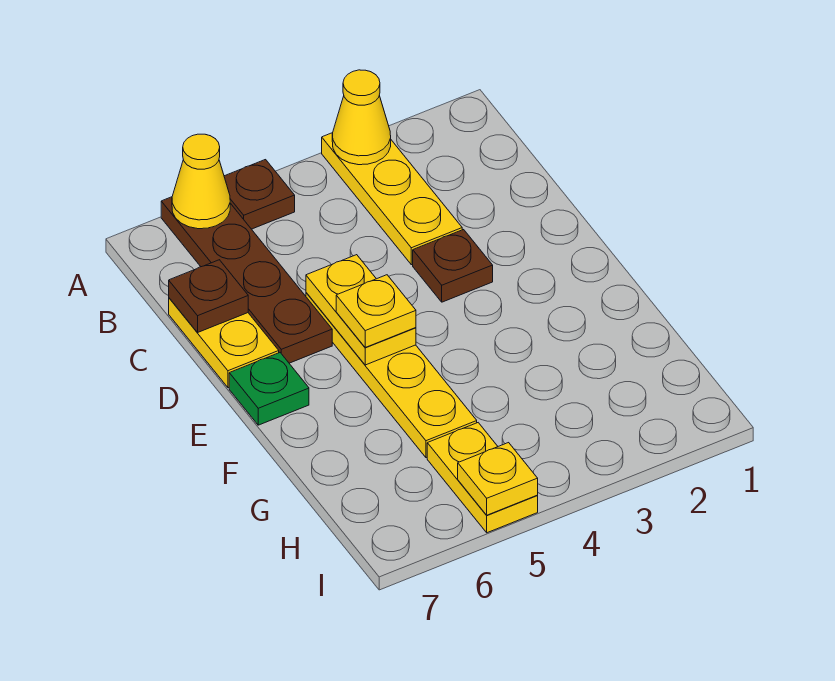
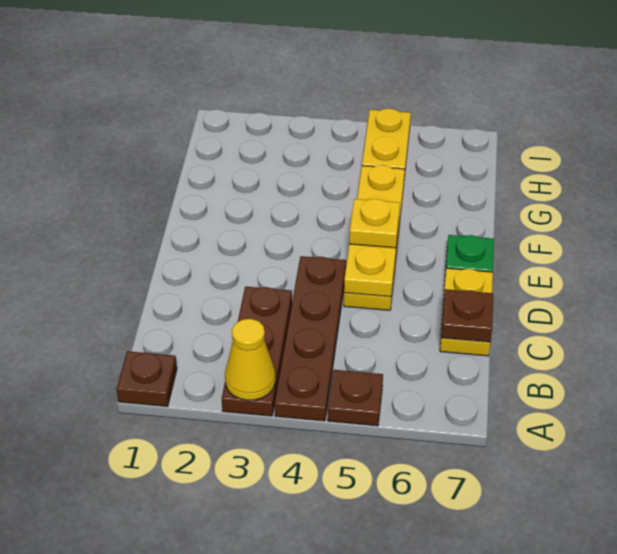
yellow 1x3 plate [322,133,462,265] -> brown 1x3 plate [222,287,292,416]
brown 1x4 plate [161,197,332,363] -> brown 1x4 plate moved to [275,256,346,421]
yellow 1x1 cone [172,134,230,229] -> none
brown 1x1 plate [413,230,493,302] -> brown 1x1 plate moved to [117,351,177,407]
yellow 1x1 plate [458,443,538,515] -> none

